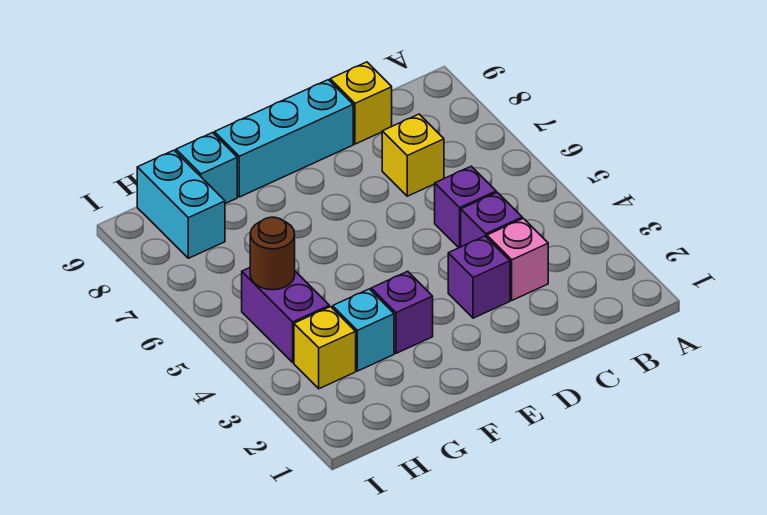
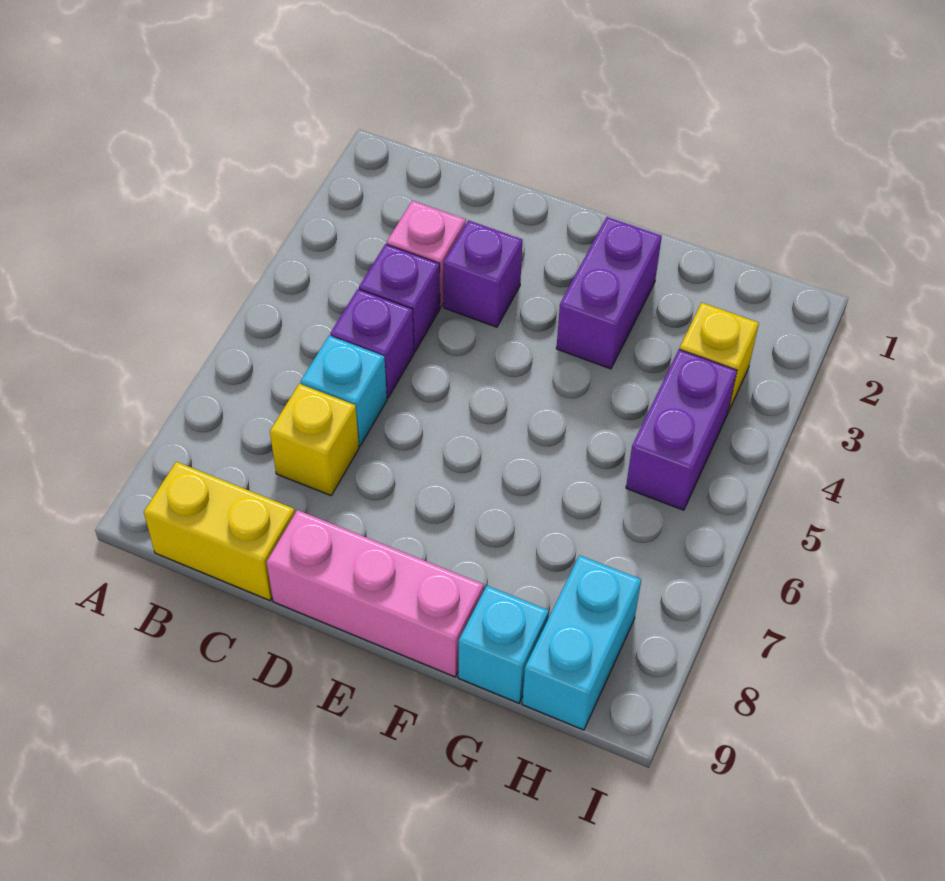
yellow 1x1 brick [330,62,392,144] -> yellow 1x2 brick [144,462,295,600]
cyan 1x3 brick [214,80,353,197] -> pink 1x3 brick [267,510,484,677]
purple 1x1 brick [371,271,433,353] -> purple 1x2 brick [556,217,662,369]
cyan 1x1 brick [333,289,394,371] -> cyan 1x1 brick moved to [301,336,387,446]
brown 1x1 round brick [250,217,295,290] -> none

